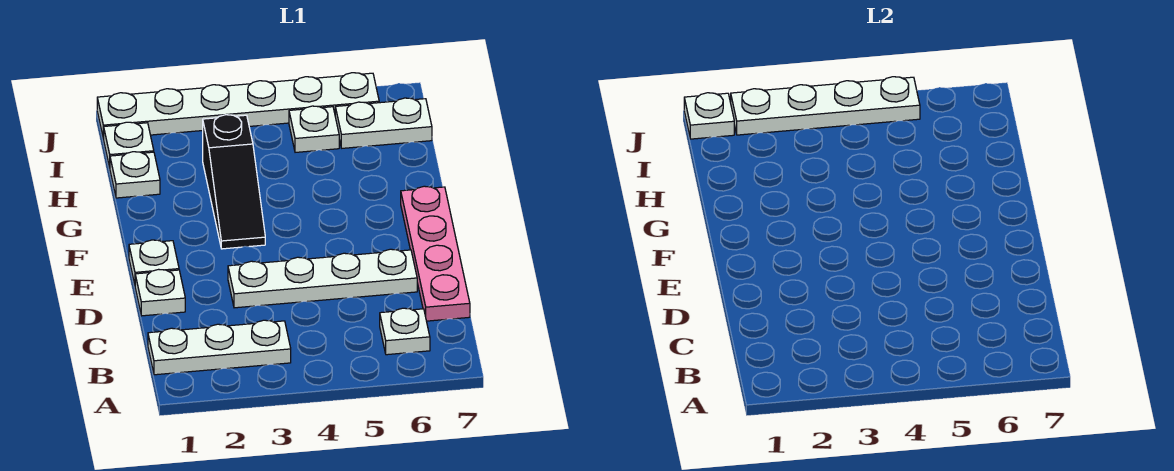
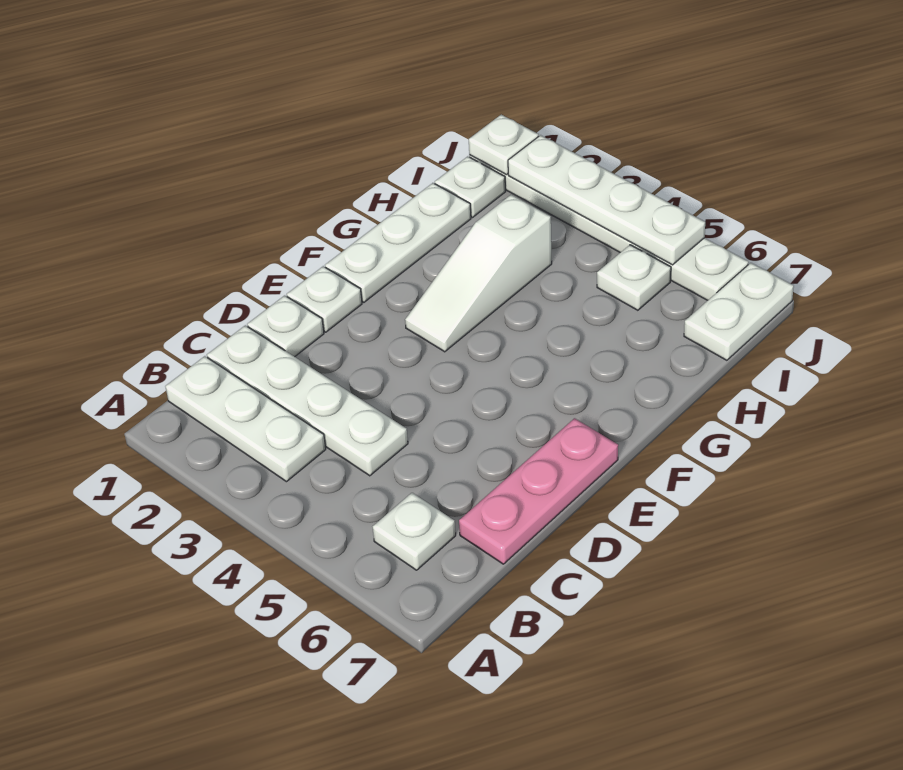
pink 1x4 plate [401,186,470,321] -> pink 1x3 plate [459,418,618,564]
white 1x4 plate [228,249,417,308] -> white 1x4 plate moved to [207,325,408,476]
black 1x3 slope [203,115,265,249] -> white 1x3 slope [405,195,552,352]
white 1x1 plate [110,152,160,198] -> white 1x3 plate [325,183,471,302]
white 1x2 plate [335,98,432,148] -> white 1x2 plate turned to [684,263,794,360]

